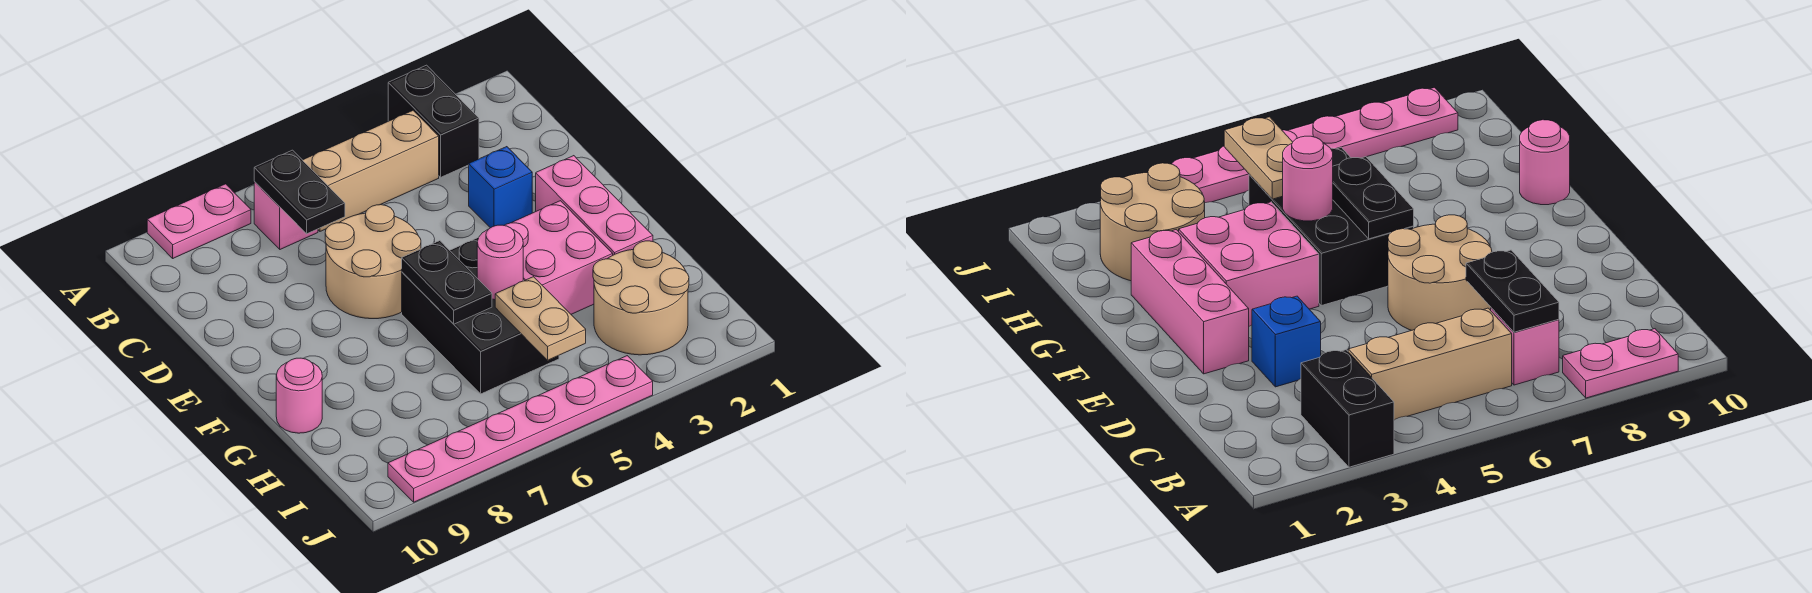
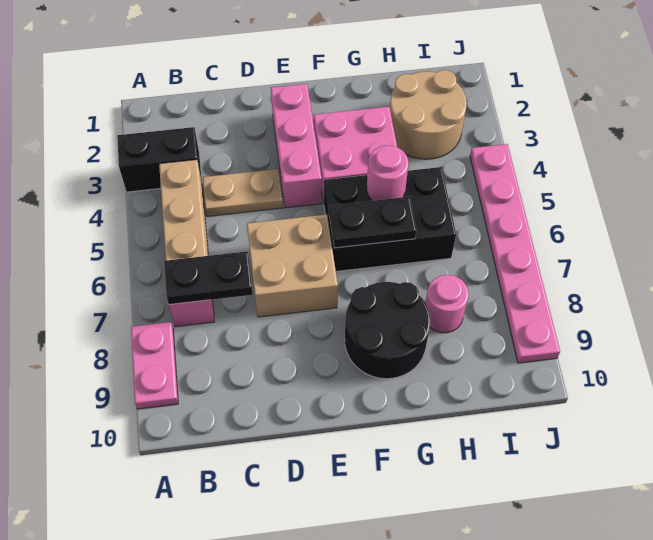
blue 1x1 brick [469,147,532,228] -> none
tan 2x2 round brick [325,205,421,319] -> tan 2x2 brick [247,215,338,317]
pink 1x3 brick [536,156,653,255] -> pink 1x3 brick turned to [271,84,322,208]
none -> black 2x2 round brick [345,282,430,379]
pink 1x1 round brick [276,358,322,433] -> pink 1x1 round brick moved to [426,275,469,333]
tan 1x2 plate [495,277,586,360] -> tan 1x2 plate moved to [203,169,283,216]

